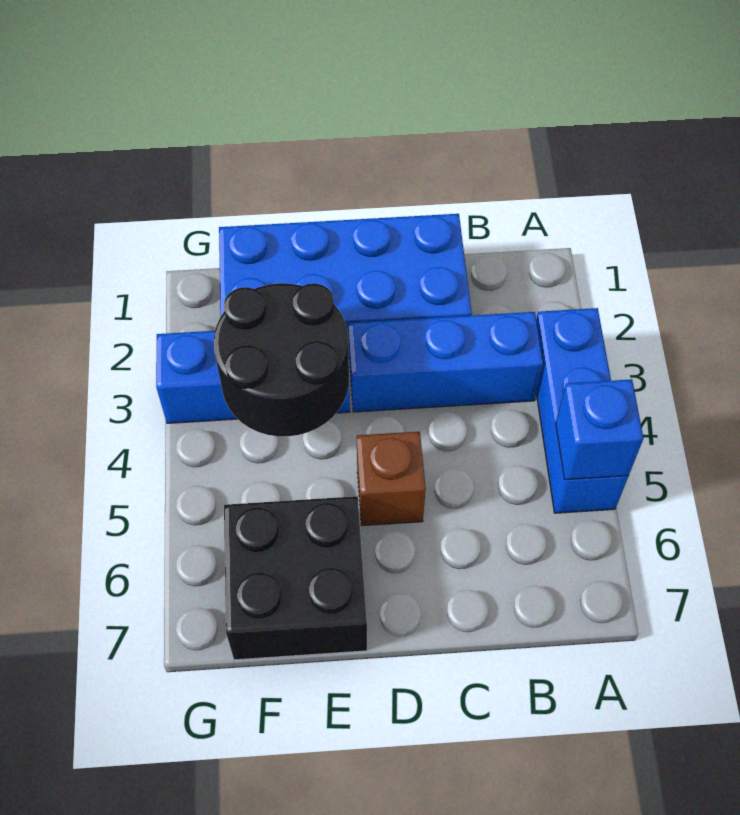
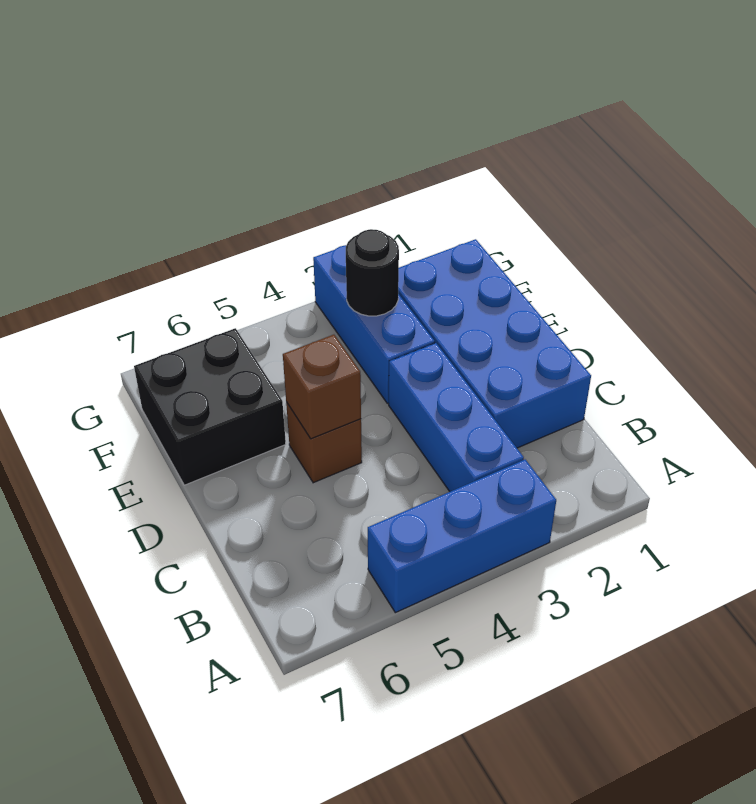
blue 1x1 brick [556,379,644,480] -> none
none -> brown 1x1 brick [283,335,361,439]
black 2x2 round brick [214,283,349,436] -> black 1x1 round brick [346,229,399,316]

